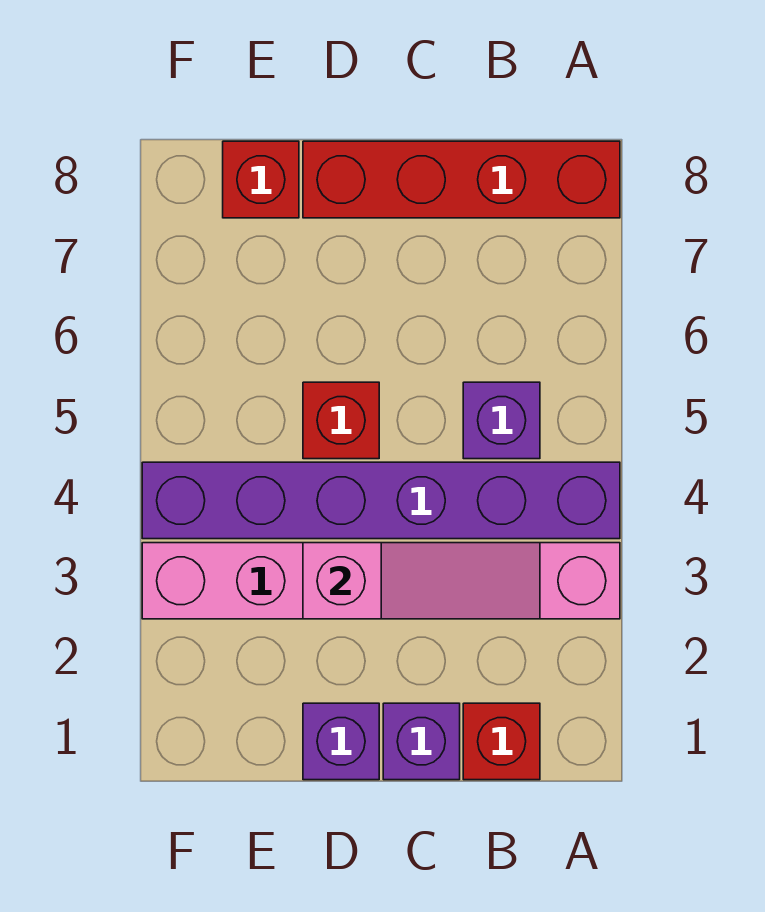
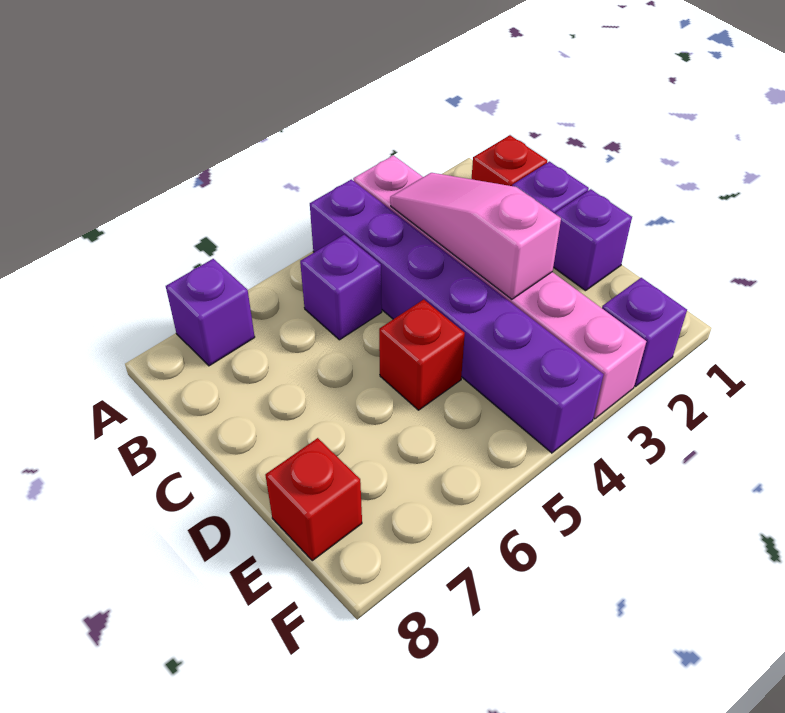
none -> purple 1x1 brick [166,259,255,366]
red 1x4 brick [303,141,620,218] -> none
none -> purple 1x1 brick [602,278,687,387]

